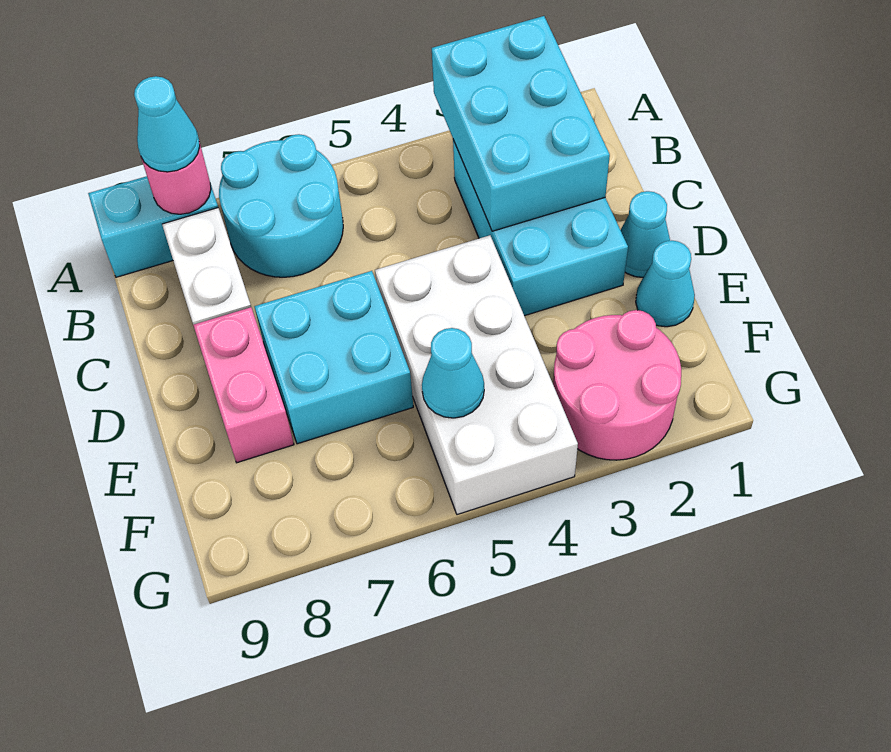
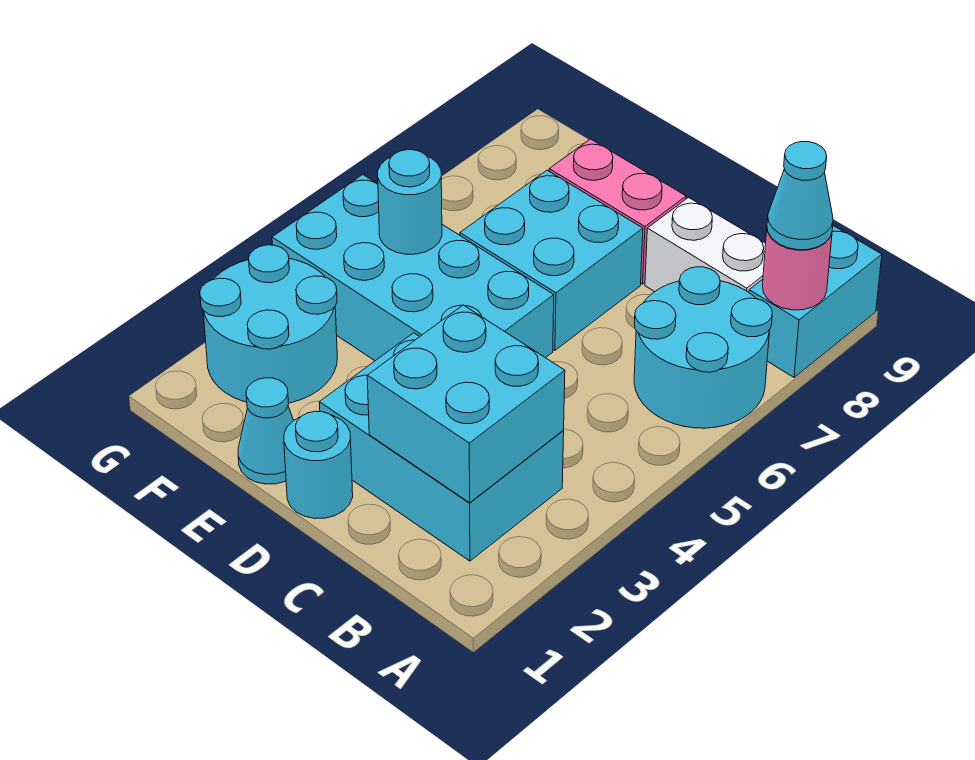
cyan 2x3 brick [432,16,610,231] -> cyan 2x2 brick [367,305,565,503]
cyan 1x1 cone [621,191,670,277] -> cyan 1x1 round brick [284,411,353,518]
white 2x4 brick [375,235,578,515] -> cyan 2x4 brick [272,175,554,361]
pink 2x2 round brick [553,310,681,460] -> cyan 2x2 round brick [200,245,337,403]
cyan 1x1 cone [422,328,484,418] -> cyan 1x1 round brick [378,150,442,254]

